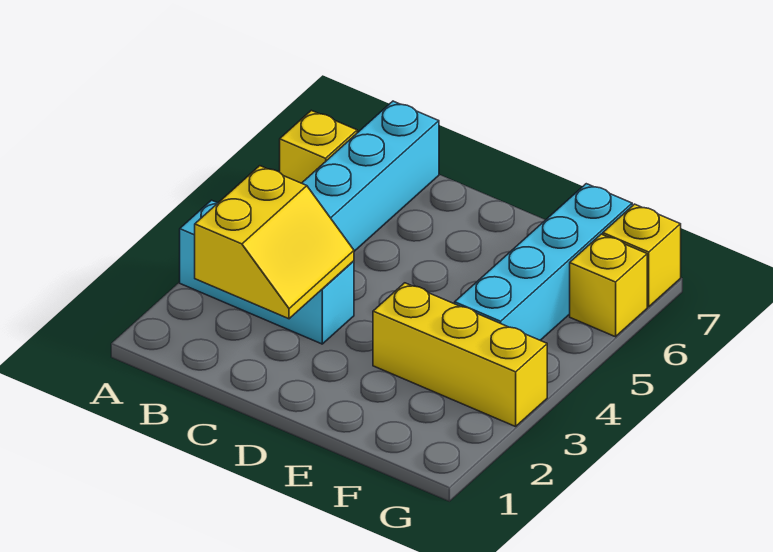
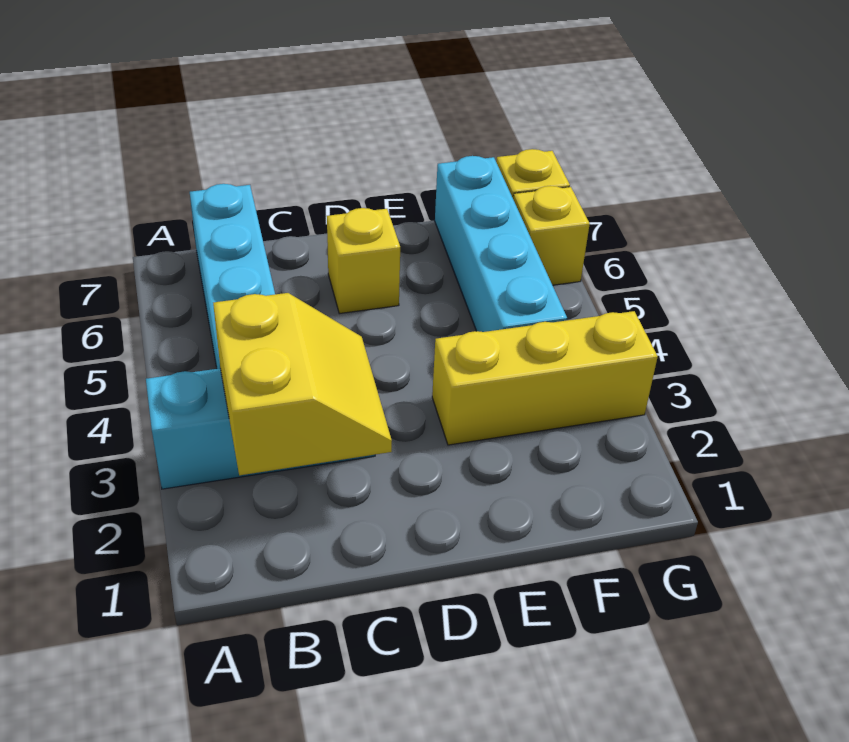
yellow 1x1 brick [280,110,357,183] -> yellow 1x1 brick moved to [327,208,400,313]

